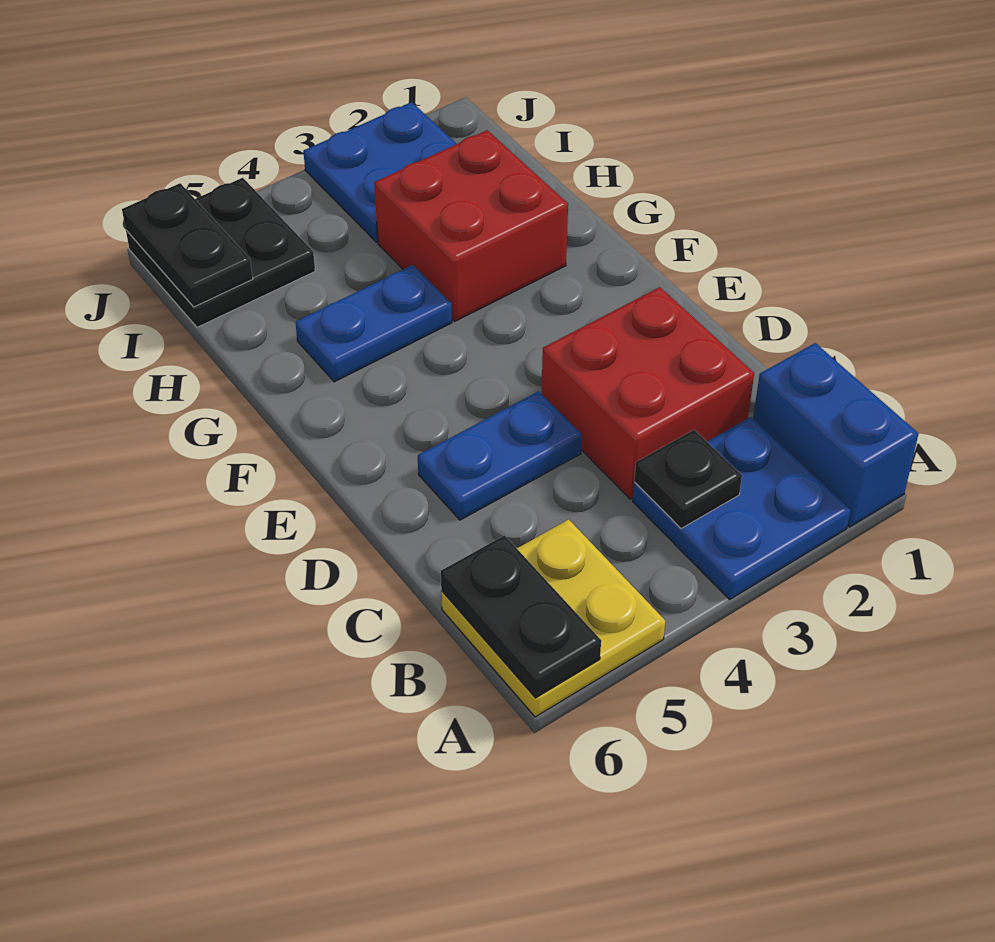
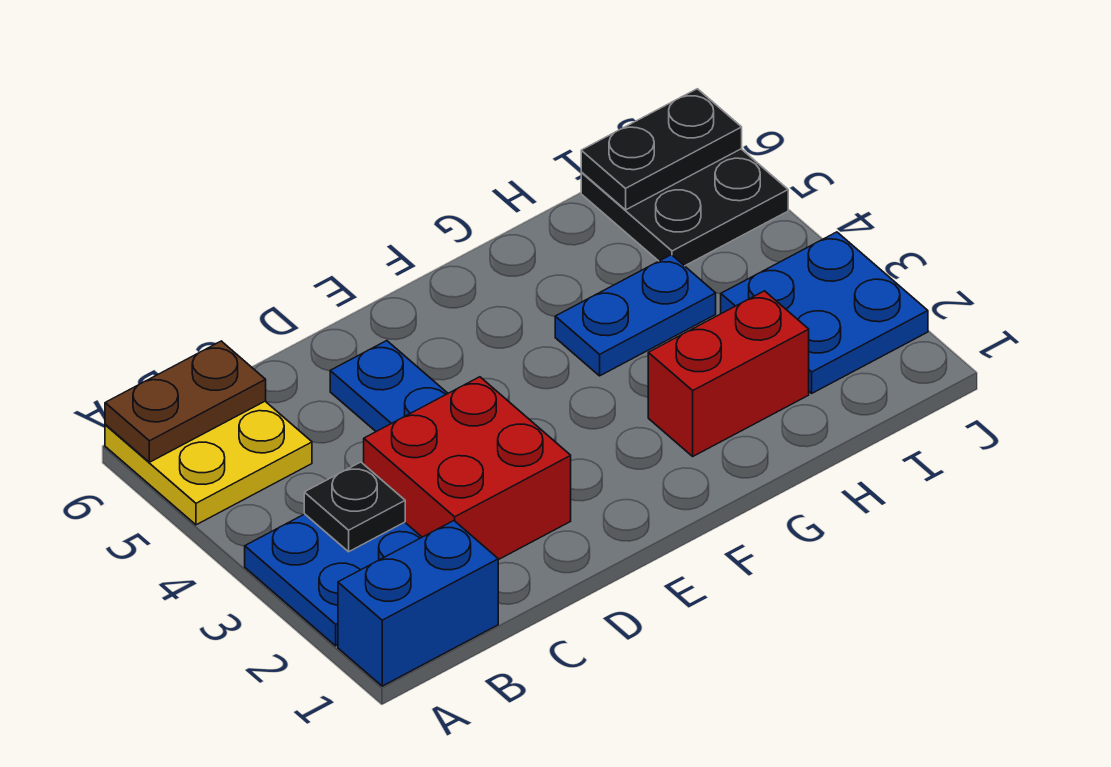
black 1x2 plate [441,535,601,698] -> brown 1x2 plate [105,341,266,462]
red 2x2 brick [374,130,568,321] -> red 1x2 brick [648,291,809,456]
blue 1x2 plate [295,265,452,382] -> blue 1x2 plate turned to [555,255,716,376]

